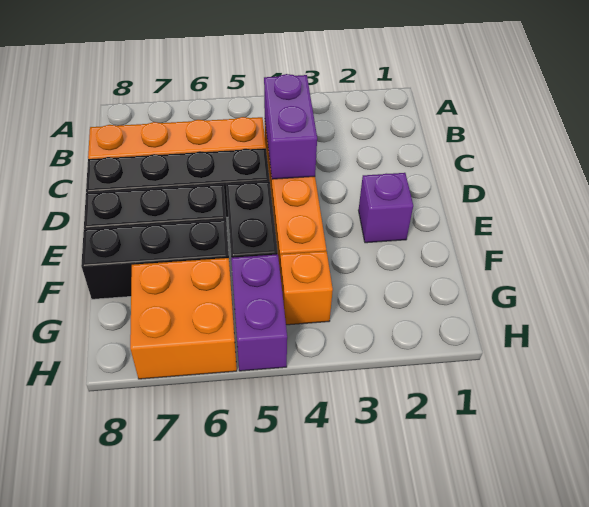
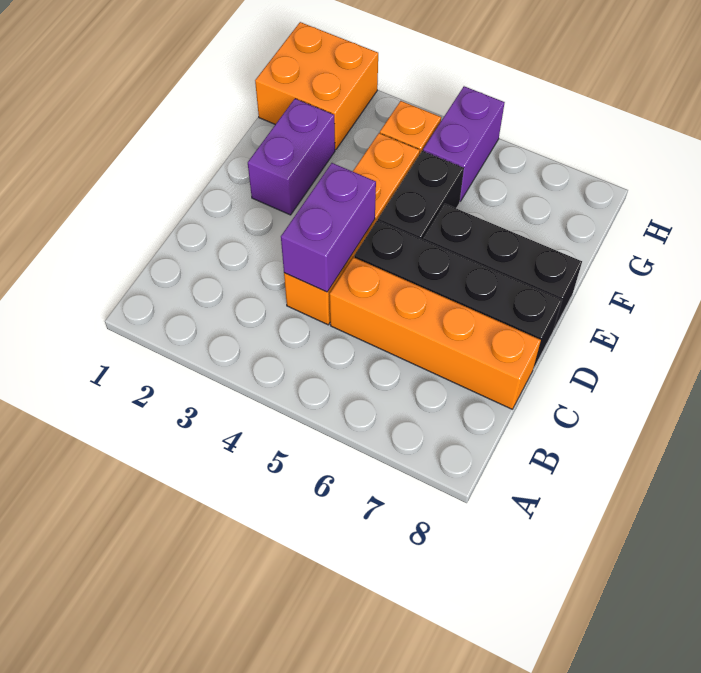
purple 1x1 brick [359,173,413,243] -> purple 1x2 brick [248,99,335,215]
black 1x3 brick [81,220,230,299] -> none
orange 2x2 brick [130,258,237,379] -> orange 2x2 brick moved to [255,22,378,150]

